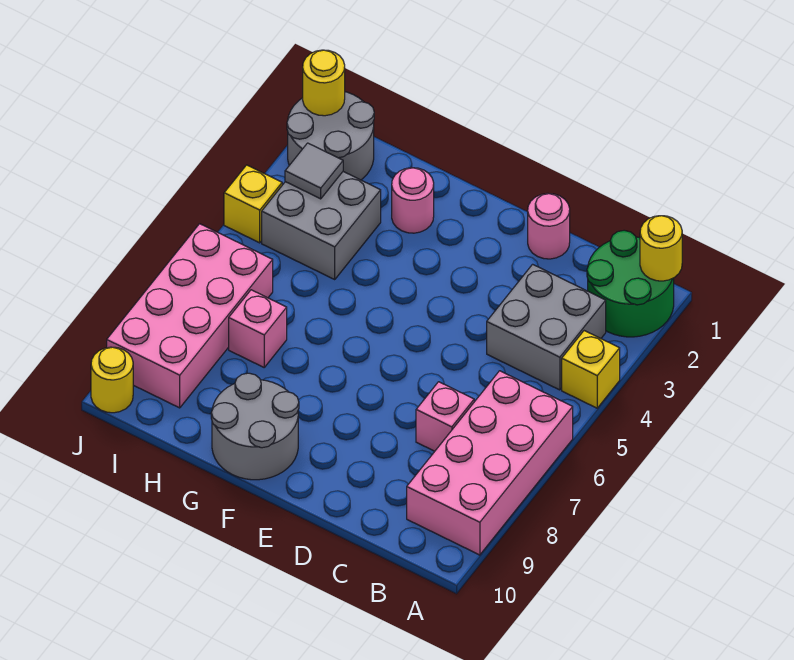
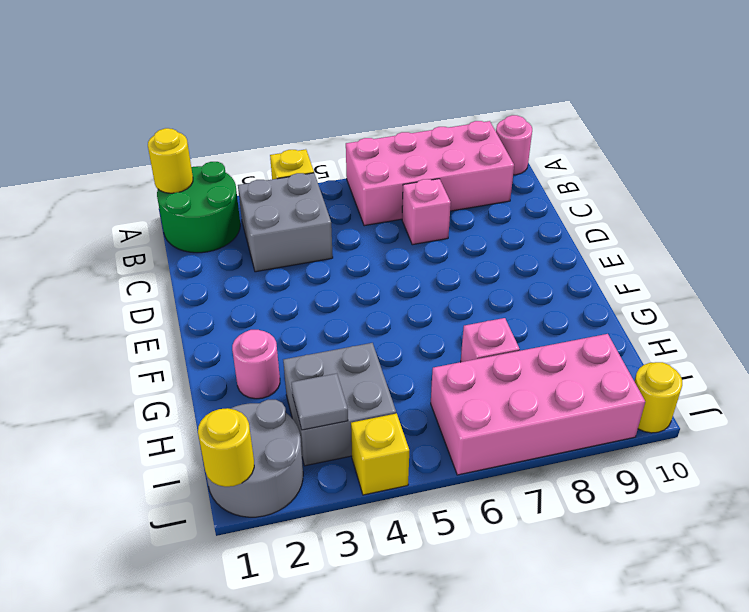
pink 1x1 round brick [528,193,570,259] -> pink 1x1 round brick moved to [496,115,532,175]
grey 2x2 round brick [211,373,299,480] -> none

